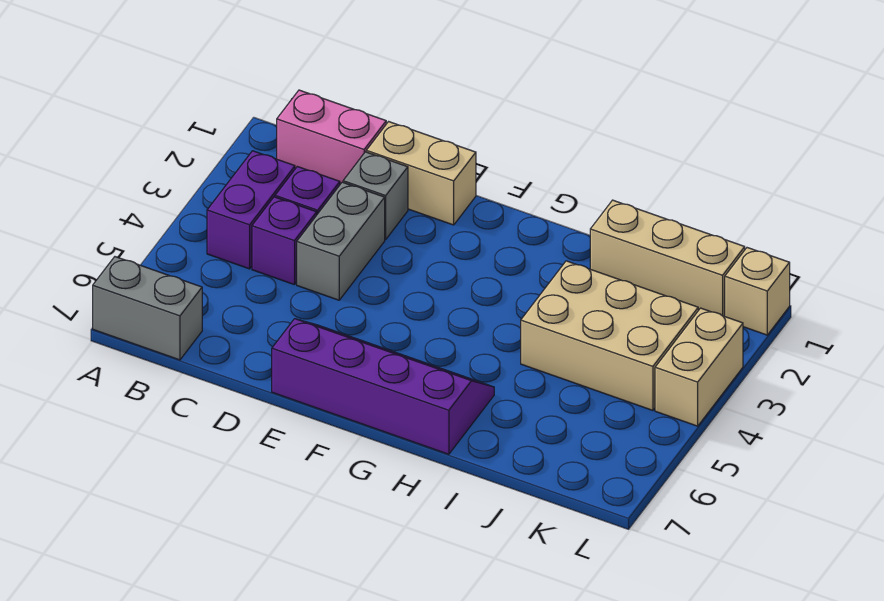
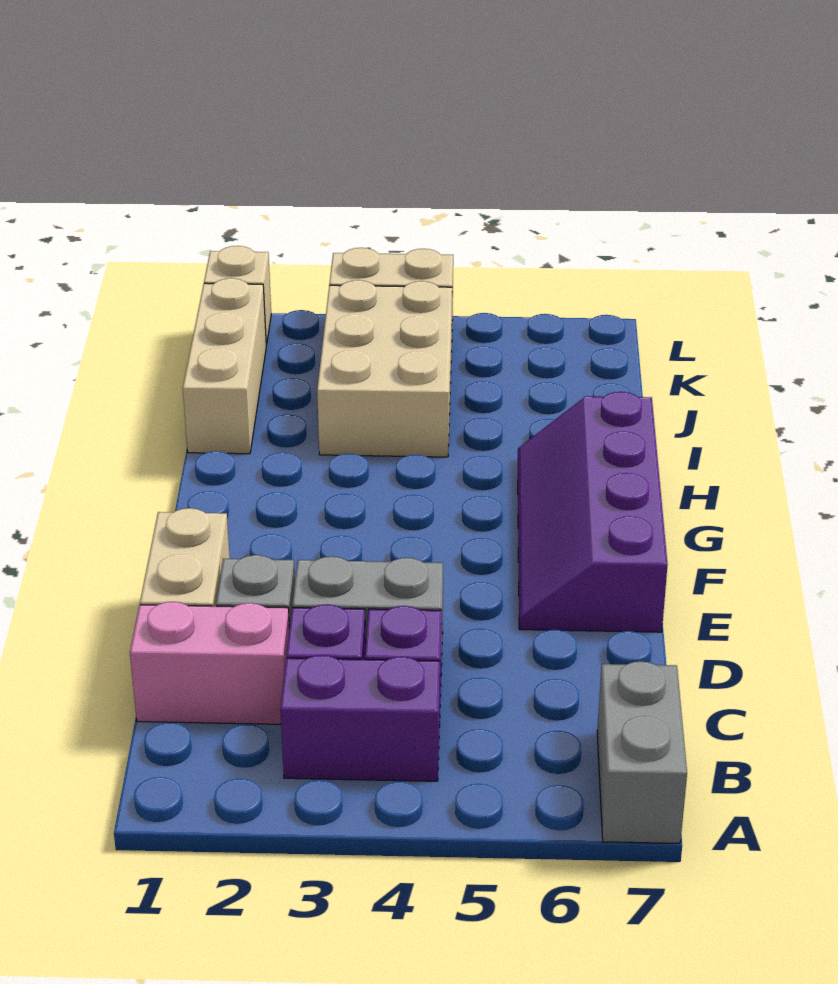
pink 1x2 brick [277,90,386,184] -> pink 1x2 brick turned to [130,602,289,724]

